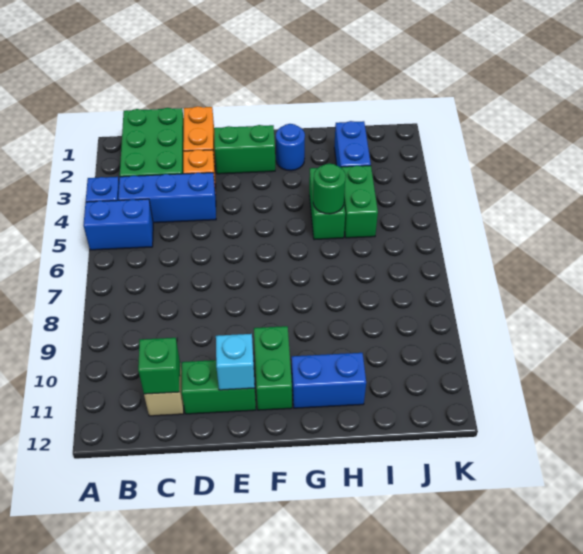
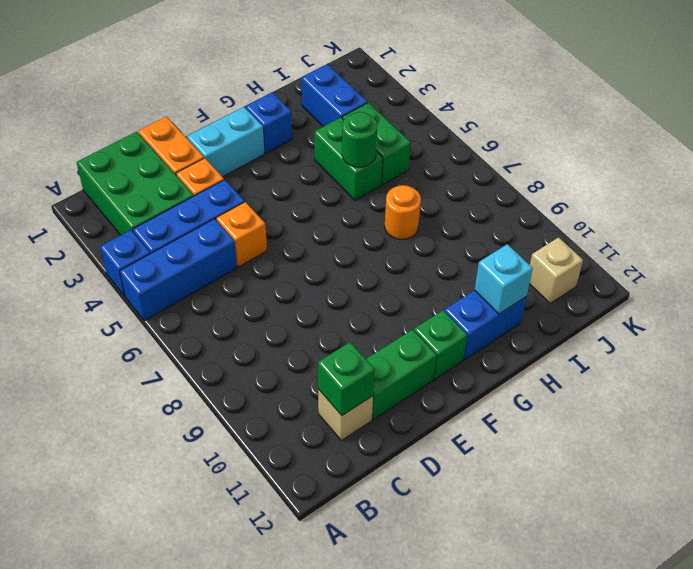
blue 1x2 brick [83,199,153,250] -> blue 1x3 brick [120,219,237,321]
none -> orange 1x1 brick [216,202,267,267]
green 1x2 brick [214,125,275,174] -> cyan 1x2 brick [187,107,265,177]
cyan 1x1 brick [216,334,255,390] -> cyan 1x1 brick moved to [475,244,533,314]
green 1x2 brick [254,326,292,410] -> green 1x1 brick [414,310,467,379]
blue 1x1 round brick [276,124,305,171] -> blue 1x1 brick [245,92,292,153]
none -> orange 1x1 round brick [385,185,421,239]
none -> tan 1x1 brick [529,237,583,303]

